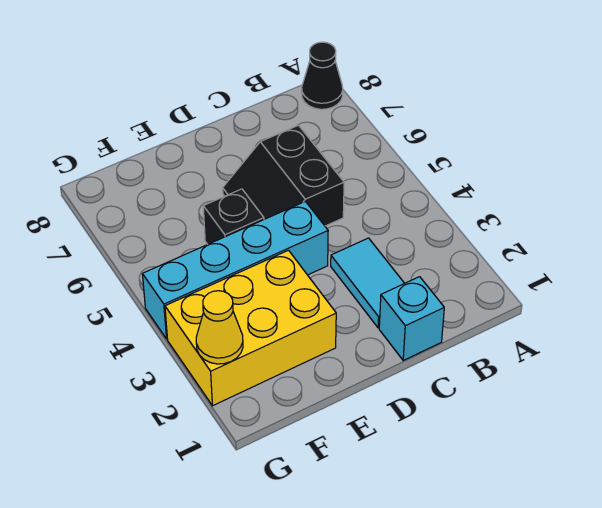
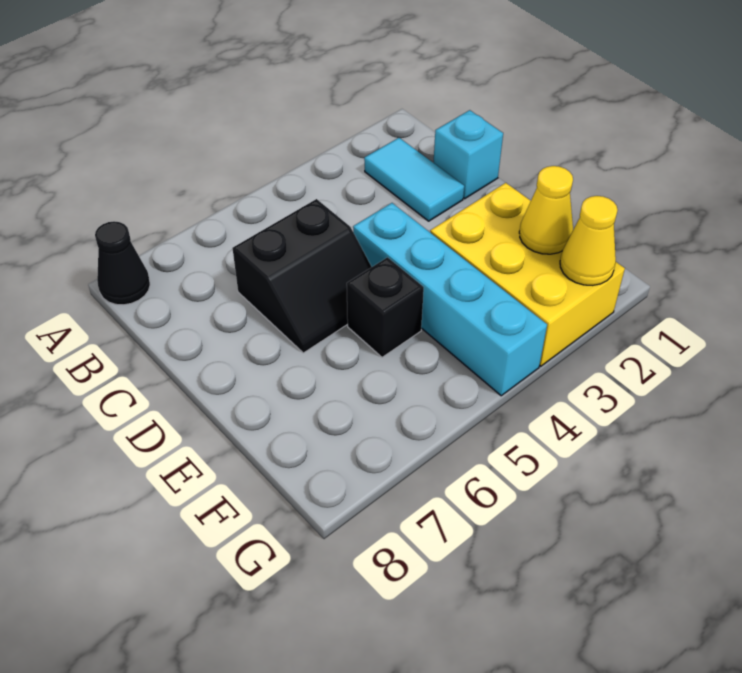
cyan 1x2 tile [331,238,404,328] -> cyan 1x2 tile turned to [364,138,464,221]
none -> yellow 1x1 cone [519,166,573,254]

